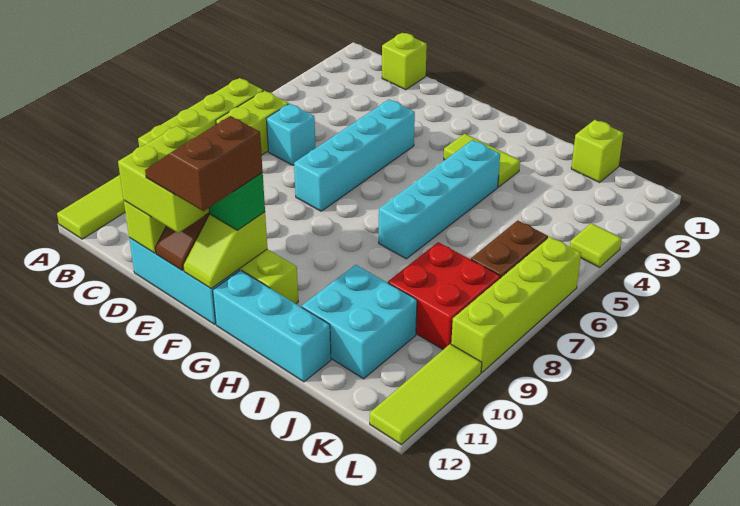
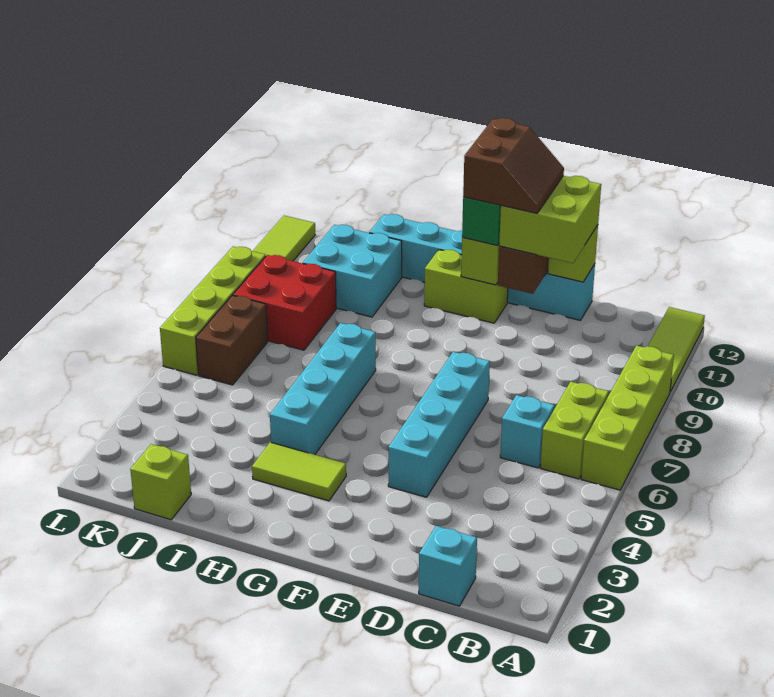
lime 1x1 brick [382,33,427,90] -> cyan 1x1 brick [419,526,477,606]
lime 1x1 tile [570,223,622,267] -> none

